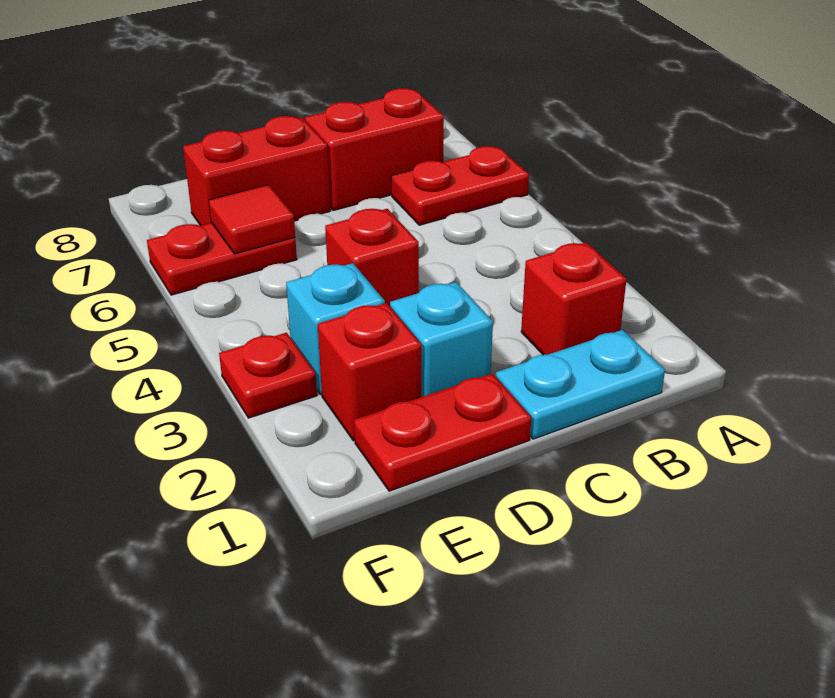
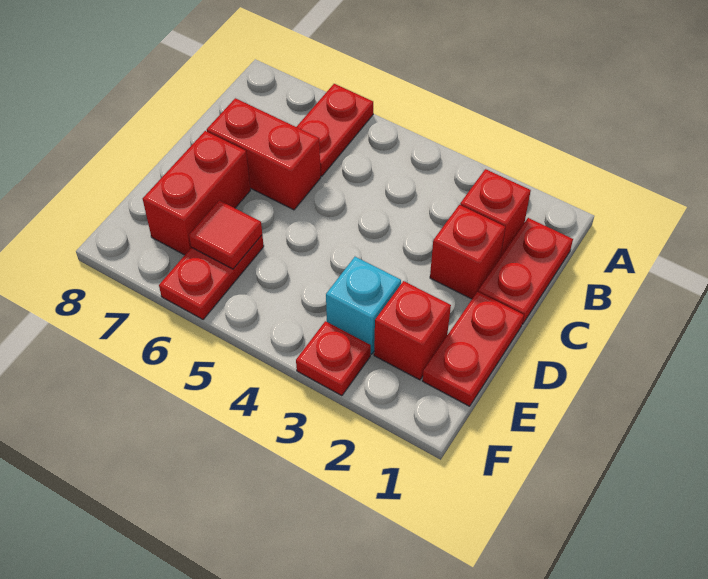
cyan 1x2 plate [496,330,665,439] -> red 1x2 plate [478,218,573,324]
red 1x2 brick [305,88,444,210] -> red 1x2 brick turned to [207,98,321,210]
cyan 1x1 brick [390,282,493,397] -> none
red 1x1 brick [325,209,419,306] -> red 1x1 brick moved to [430,205,505,299]

